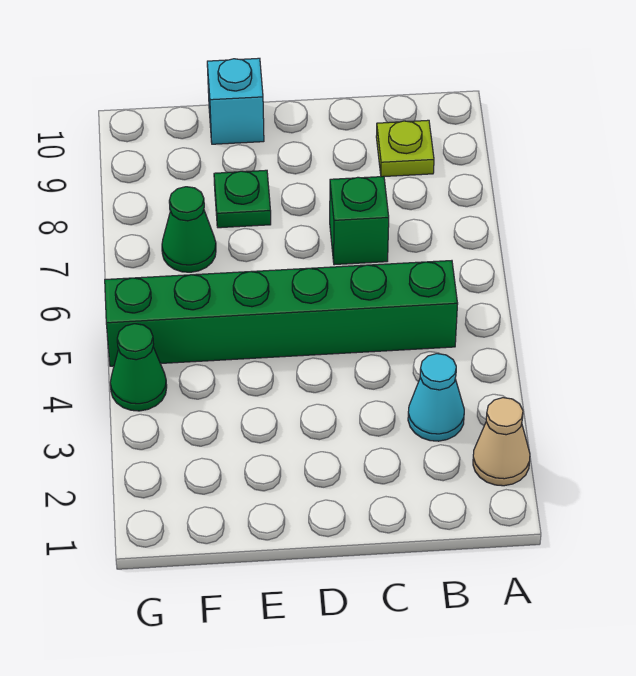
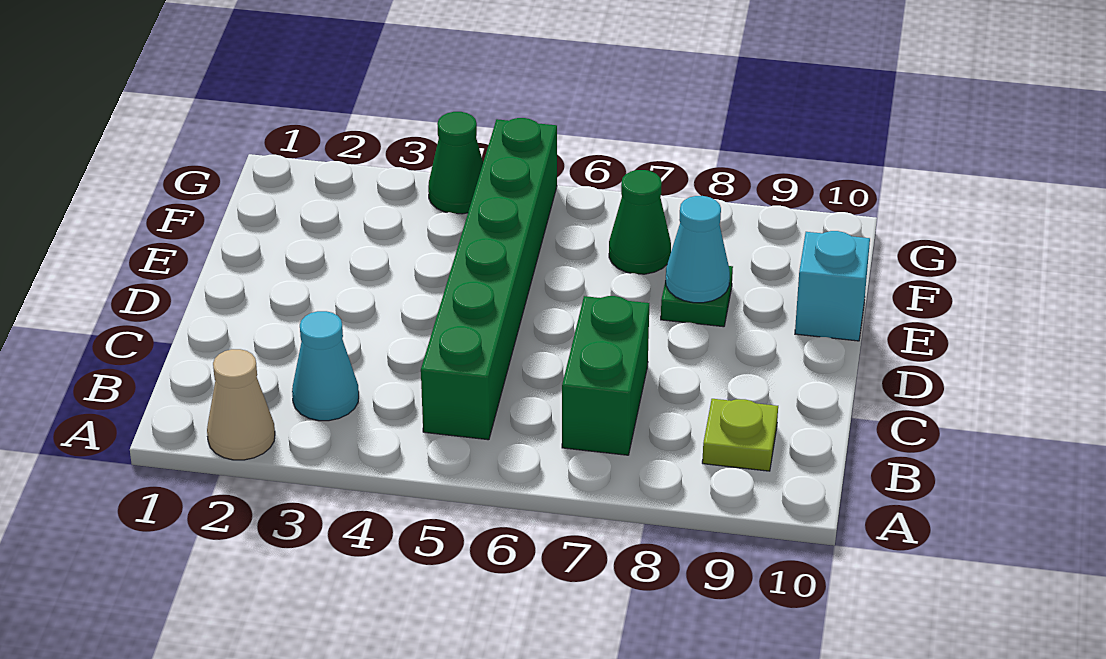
green 1x1 brick [330,176,389,265] -> green 1x2 brick [562,296,649,455]
none -> cyan 1x1 cone [666,196,730,303]

